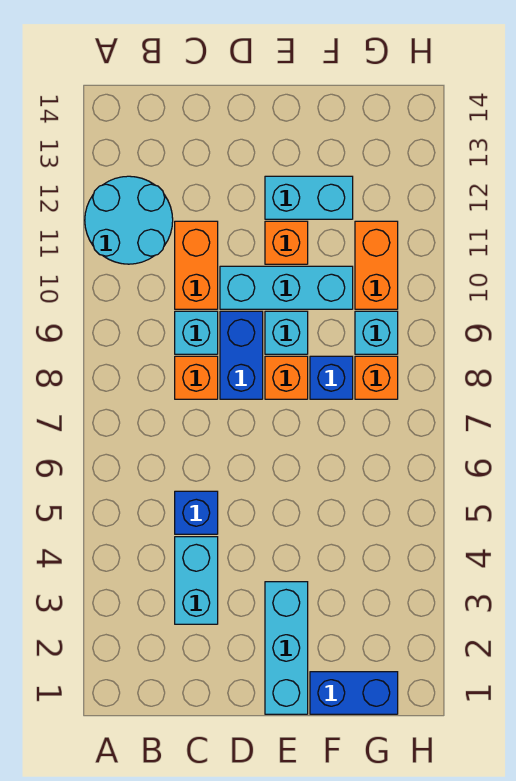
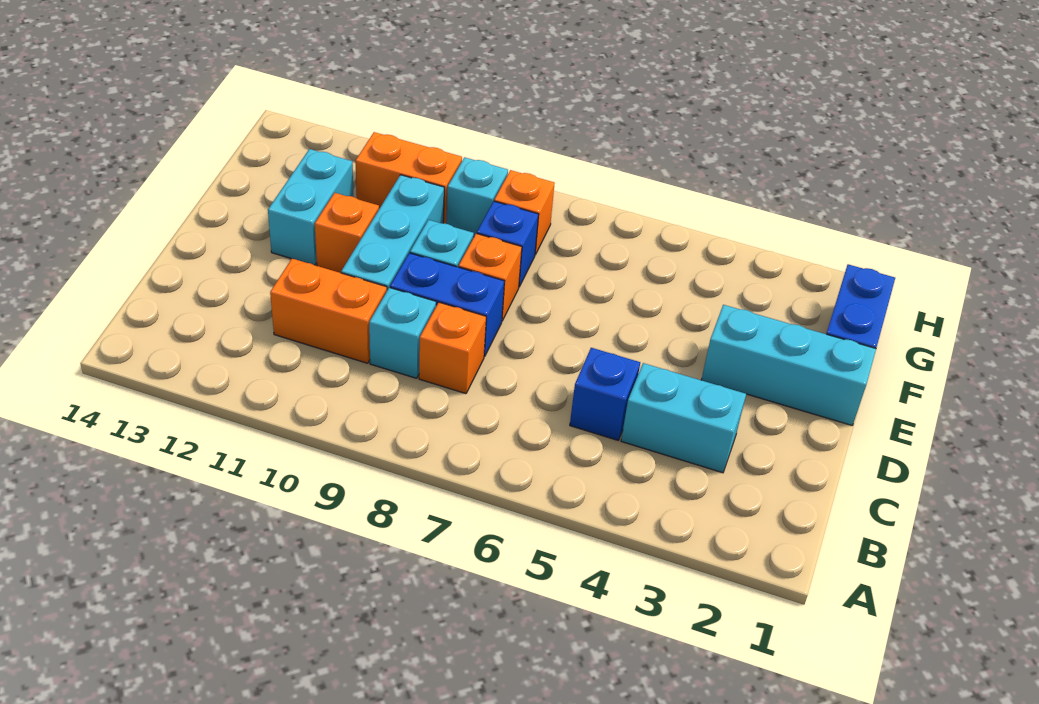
cyan 2x2 round brick [85,176,173,264] -> none

